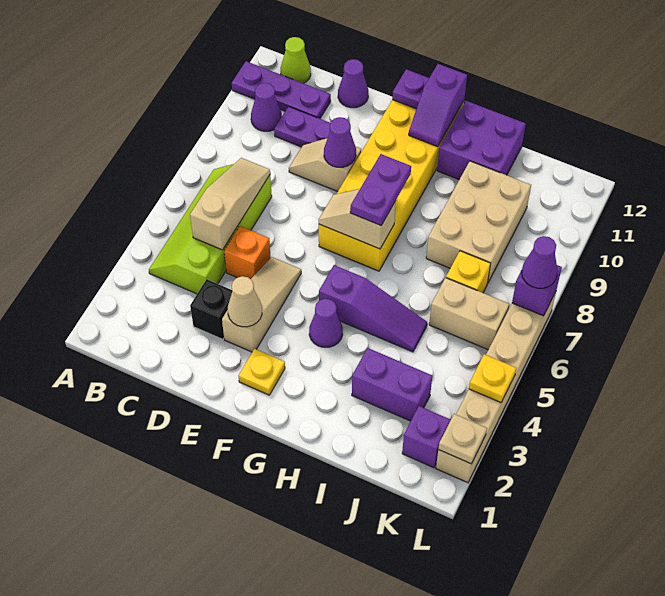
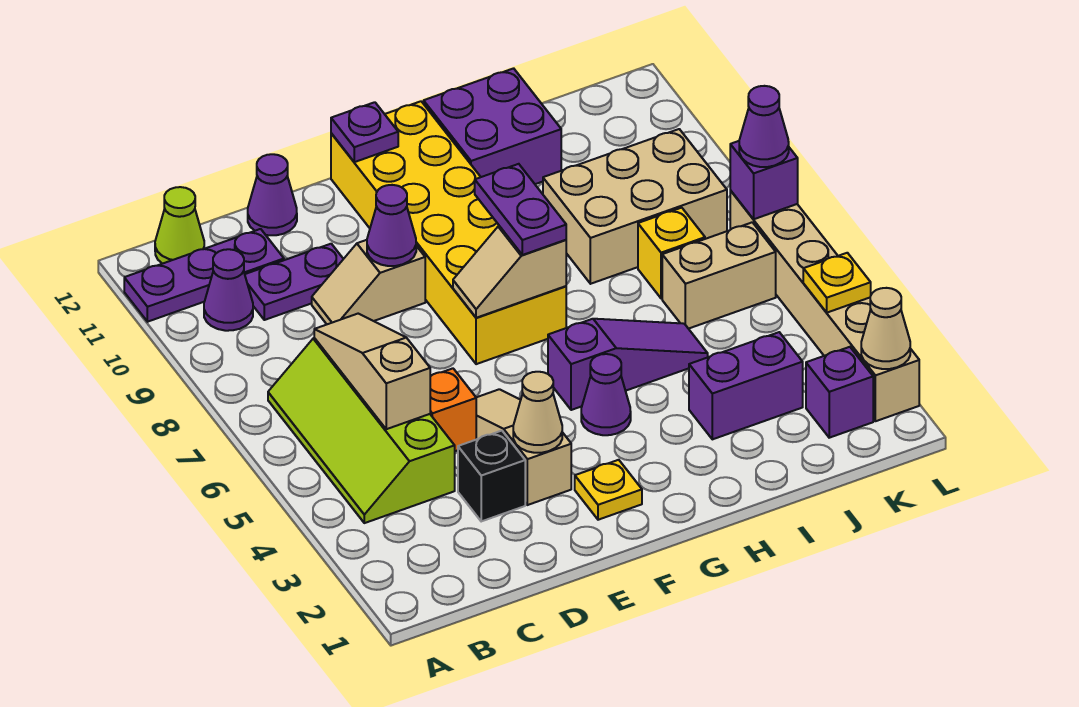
purple 1x2 slope [409,64,467,147] -> none
tan 2x3 brick [426,161,531,284] -> tan 2x3 brick turned to [543,129,727,284]
tan 1x1 plate [438,414,487,464] -> tan 1x1 cone [861,288,910,369]

